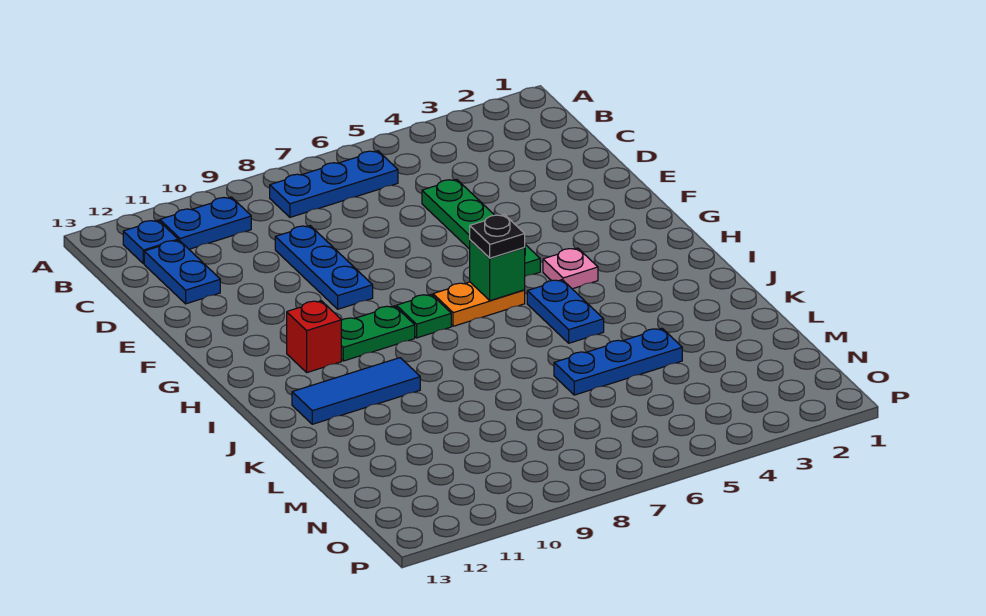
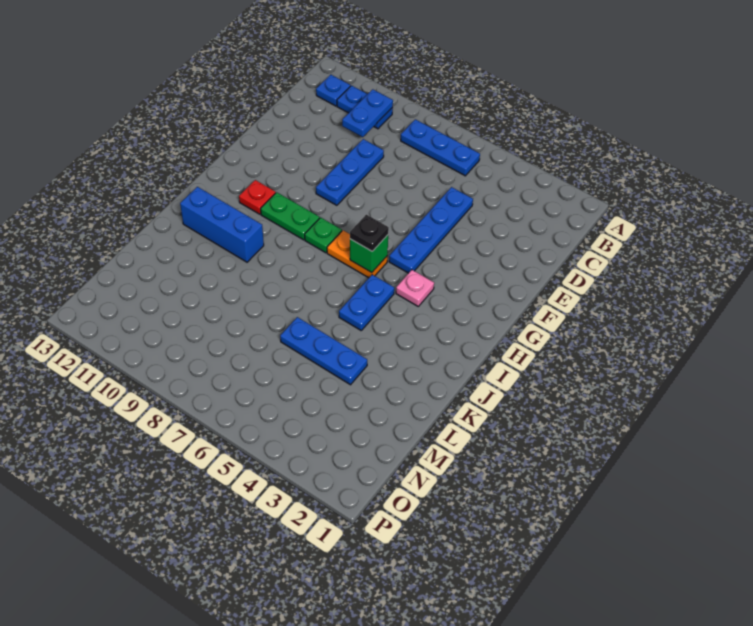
blue 1x2 plate [144,240,220,304] -> blue 1x2 plate moved to [342,89,393,137]
green 1x4 plate [422,179,540,276] -> blue 1x4 plate [389,187,473,273]
red 1x1 brick [287,301,341,372] -> red 1x1 plate [239,180,276,214]
blue 1x3 tile [292,358,420,424] -> blue 1x3 brick [180,187,264,262]

